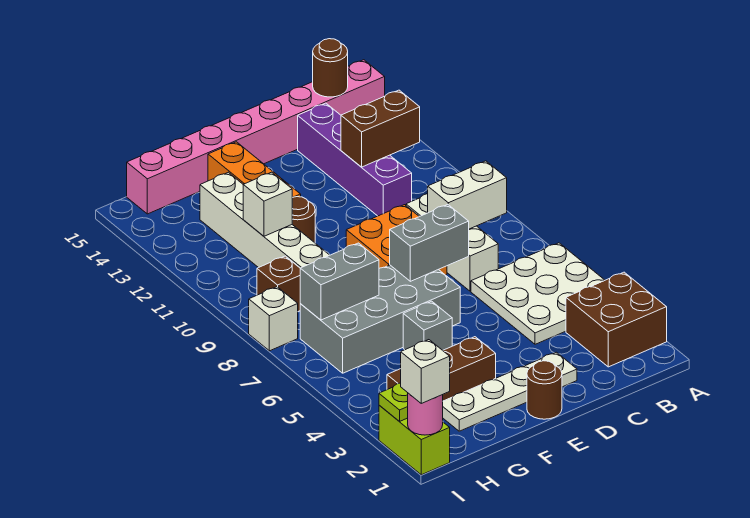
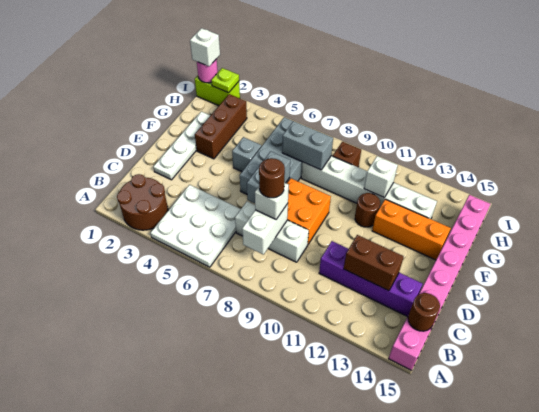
brown 2x2 brick [566,272,667,367] -> brown 2x2 round brick [117,174,168,230]
brown 1x2 brick [341,90,420,167] -> brown 1x2 brick turned to [344,235,404,291]
brown 1x1 round brick [527,361,562,419] -> brown 1x1 round brick moved to [259,158,285,198]
grey 1x2 brick [300,243,379,320] -> grey 1x2 brick turned to [282,121,333,170]
white 1x1 brick [249,287,298,351] -> white 1x1 brick moved to [255,183,289,219]

